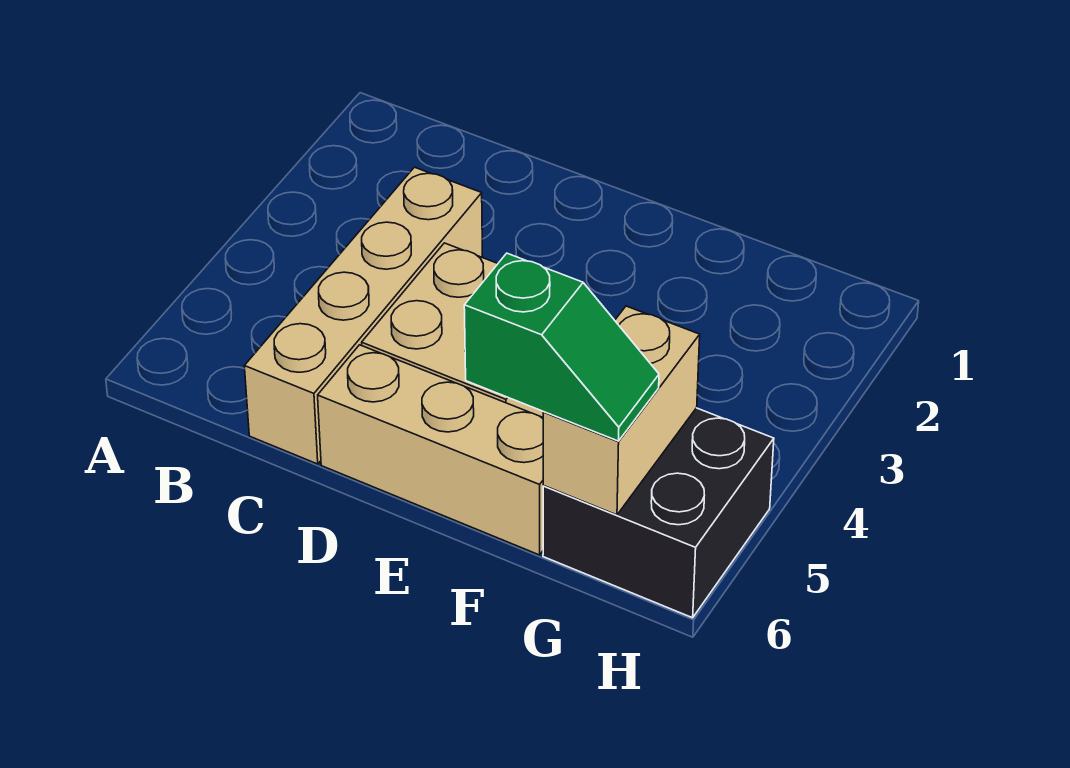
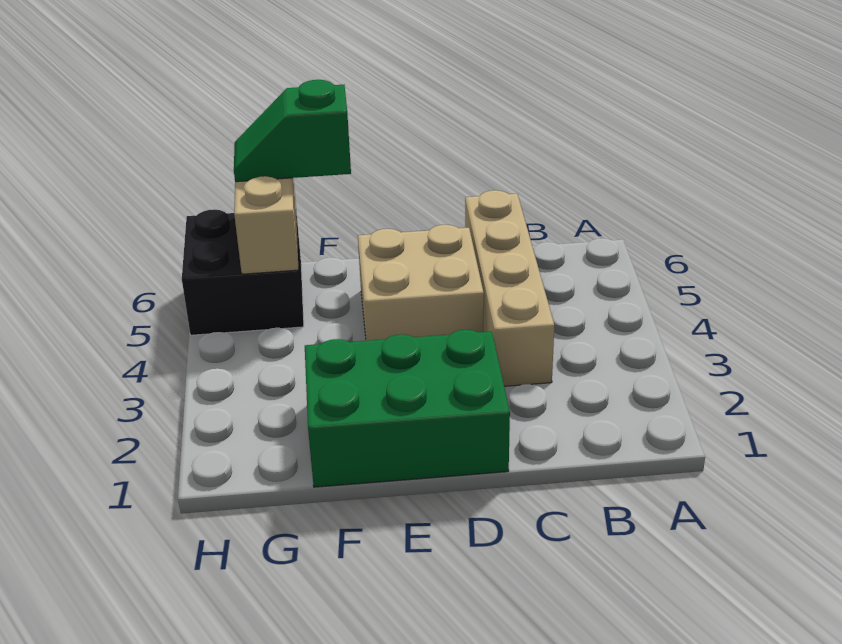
none -> green 2x3 brick [305,330,510,487]
tan 1x3 brick [318,345,544,555] -> none

